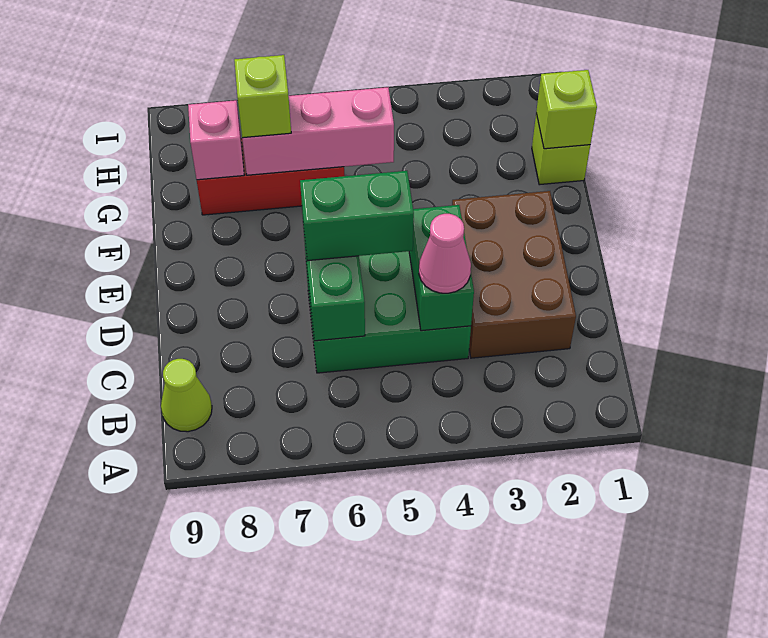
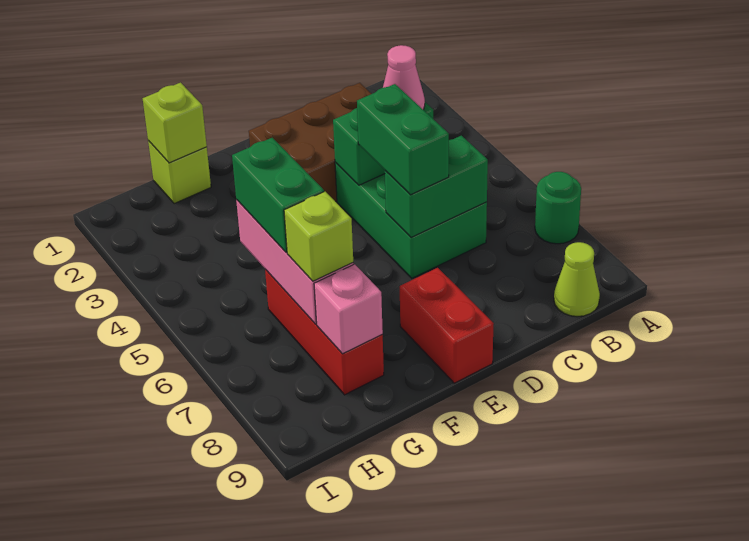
none -> green 1x1 round brick [535,172,581,244]
none -> red 1x2 brick [400,268,494,383]
none -> green 1x2 brick [232,138,324,252]

